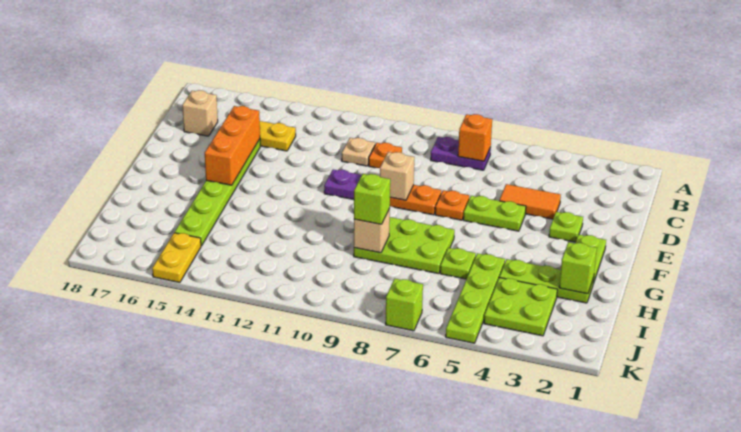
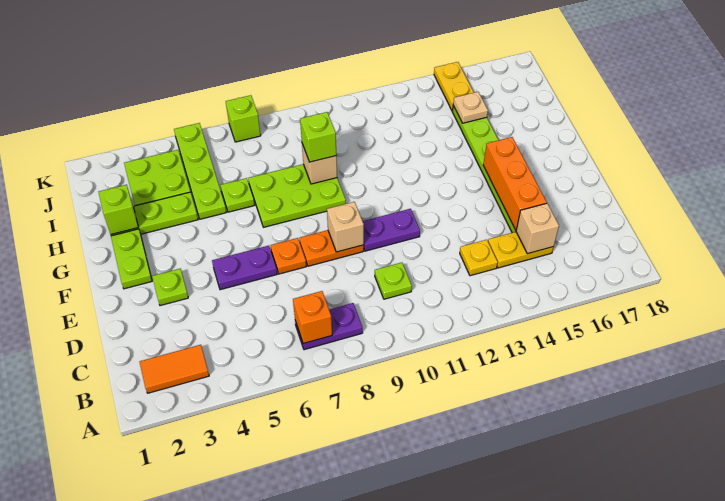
orange 1x1 plate [369,143,402,168] -> lime 1x1 plate [375,263,412,299]
tan 1x1 plate [342,138,375,166] -> tan 1x1 plate moved to [453,92,488,123]
none -> yellow 1x1 plate [460,240,498,276]
tan 1x1 brick [182,90,218,136] -> tan 1x1 brick moved to [516,203,559,254]
orange 1x2 tile [499,184,561,219] -> orange 1x2 tile moved to [140,345,209,393]
lime 1x2 plate [463,196,526,231] -> purple 1x2 plate [212,246,277,290]

